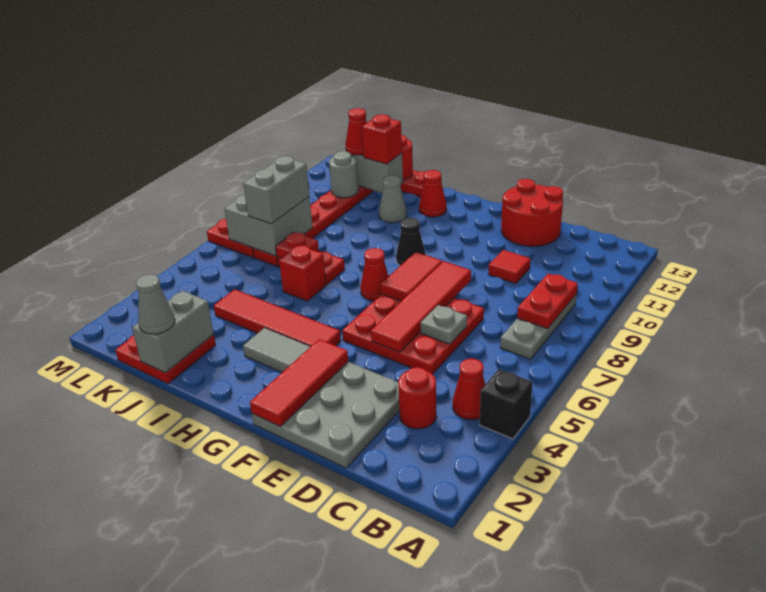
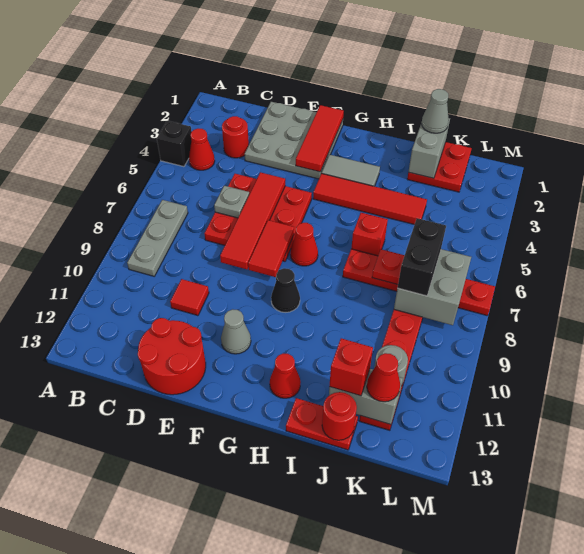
red 1x2 plate [517,273,578,329] -> none
grey 1x1 cone [379,175,407,223] -> grey 1x1 cone moved to [221,309,251,354]
grey 1x2 brick [243,156,309,224] -> black 1x2 brick [398,218,446,296]

